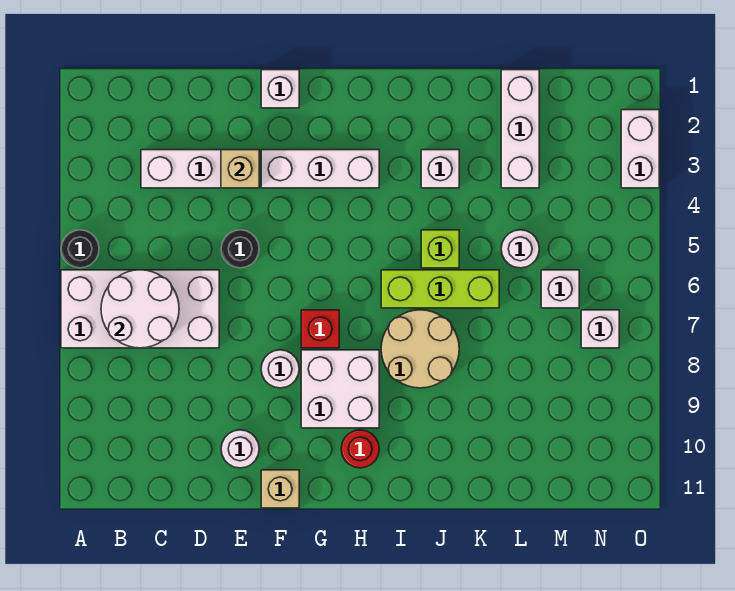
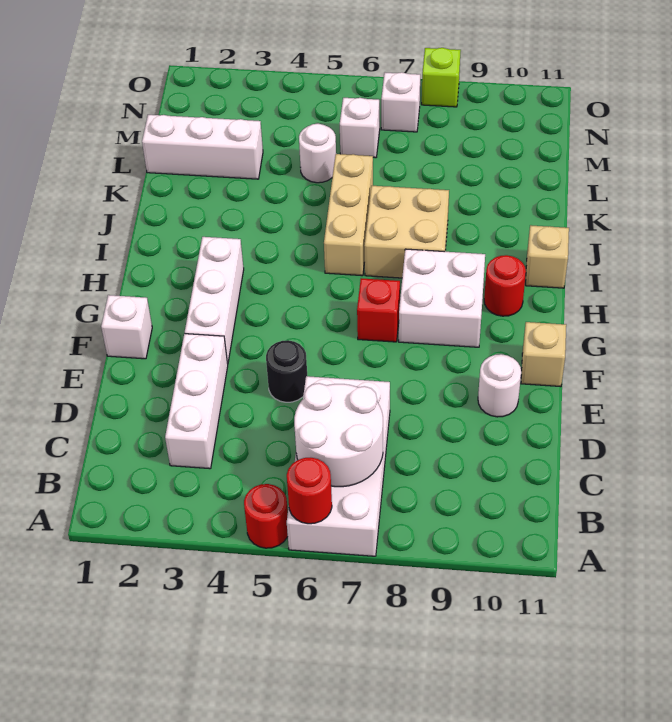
black 1x1 round brick [61,230,99,268] -> red 1x1 round brick [244,484,288,548]
none -> red 1x1 round brick [287,458,332,524]
tan 1x1 brick [221,150,259,188] -> tan 1x1 brick moved to [526,225,569,288]
white 1x1 round brick [261,350,299,388] -> none
lime 1x3 brick [381,270,499,308] -> tan 1x3 brick [324,154,373,276]
tan 2x2 round brick [381,310,459,388] -> tan 2x2 brick [364,186,449,278]
white 1x1 brick [421,150,459,188] -> none
lime 1x1 brick [421,230,459,268] -> lime 1x1 brick moved to [422,48,461,107]
white 1x2 brick [621,110,659,188] -> none

